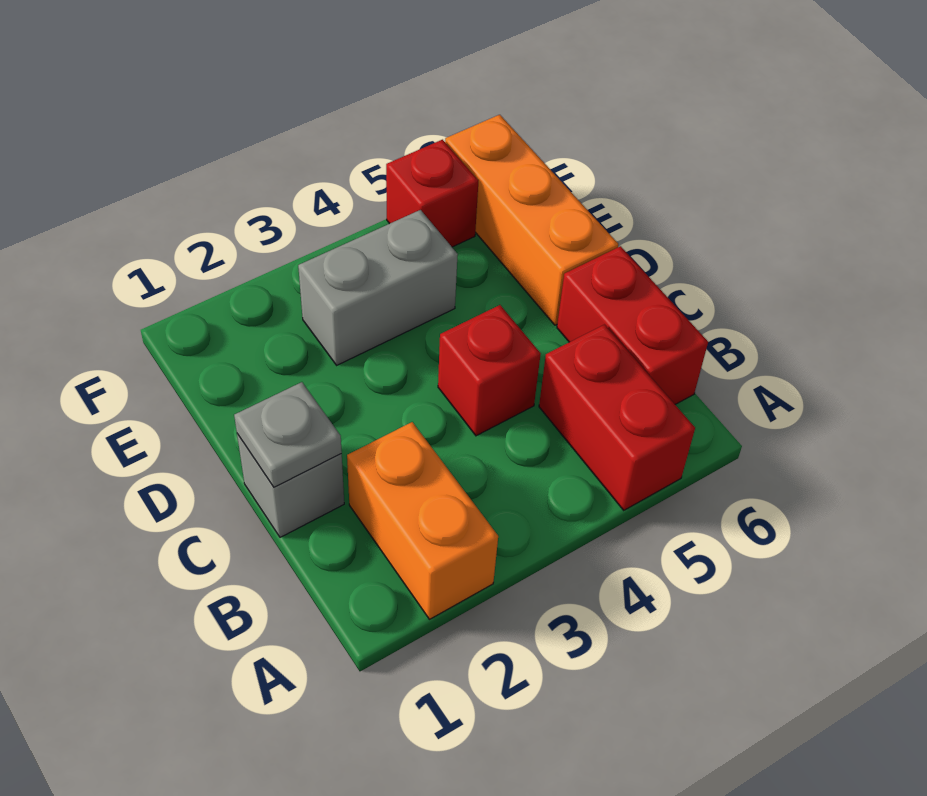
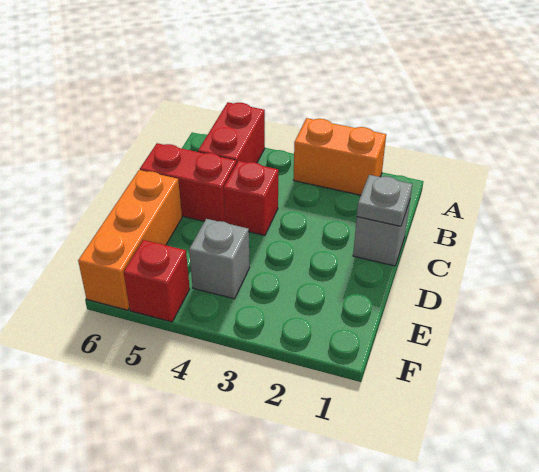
orange 1x2 brick [347,422,498,619] -> orange 1x2 brick turned to [293,118,386,195]
red 1x2 brick [557,246,708,404] -> red 1x2 brick turned to [140,143,236,222]
grey 1x2 brick [298,210,458,365] -> grey 1x1 brick [189,219,250,299]

